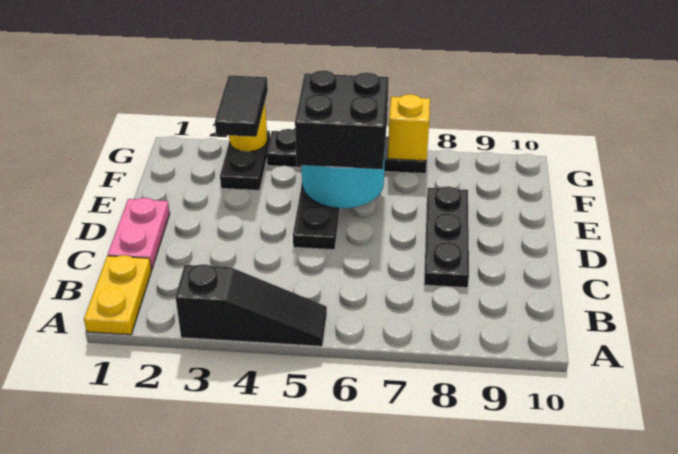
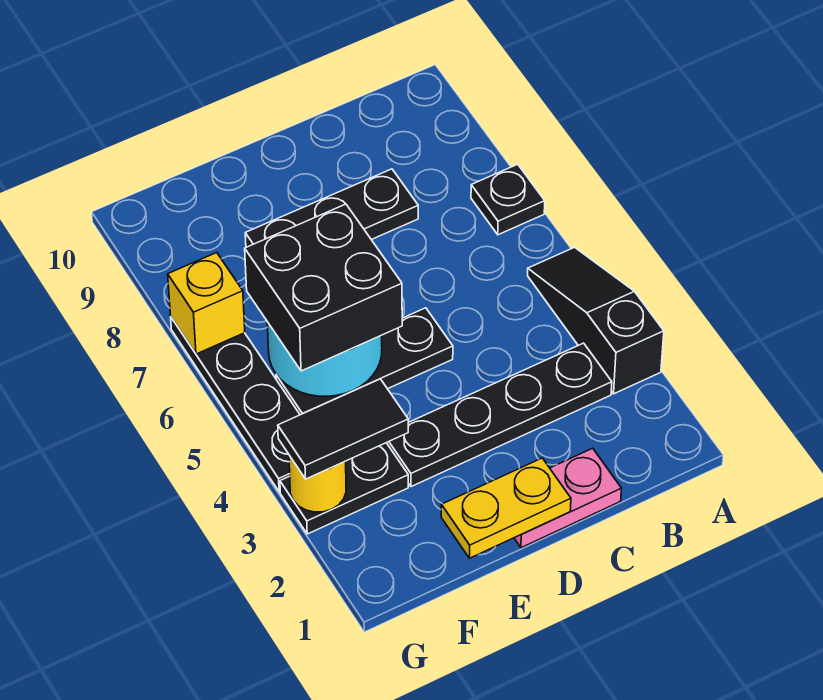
yellow 1x2 plate [84,255,151,335] -> yellow 1x2 plate moved to [441,458,571,558]
none -> black 1x1 plate [471,164,545,235]
none -> black 1x4 plate [387,343,612,487]

